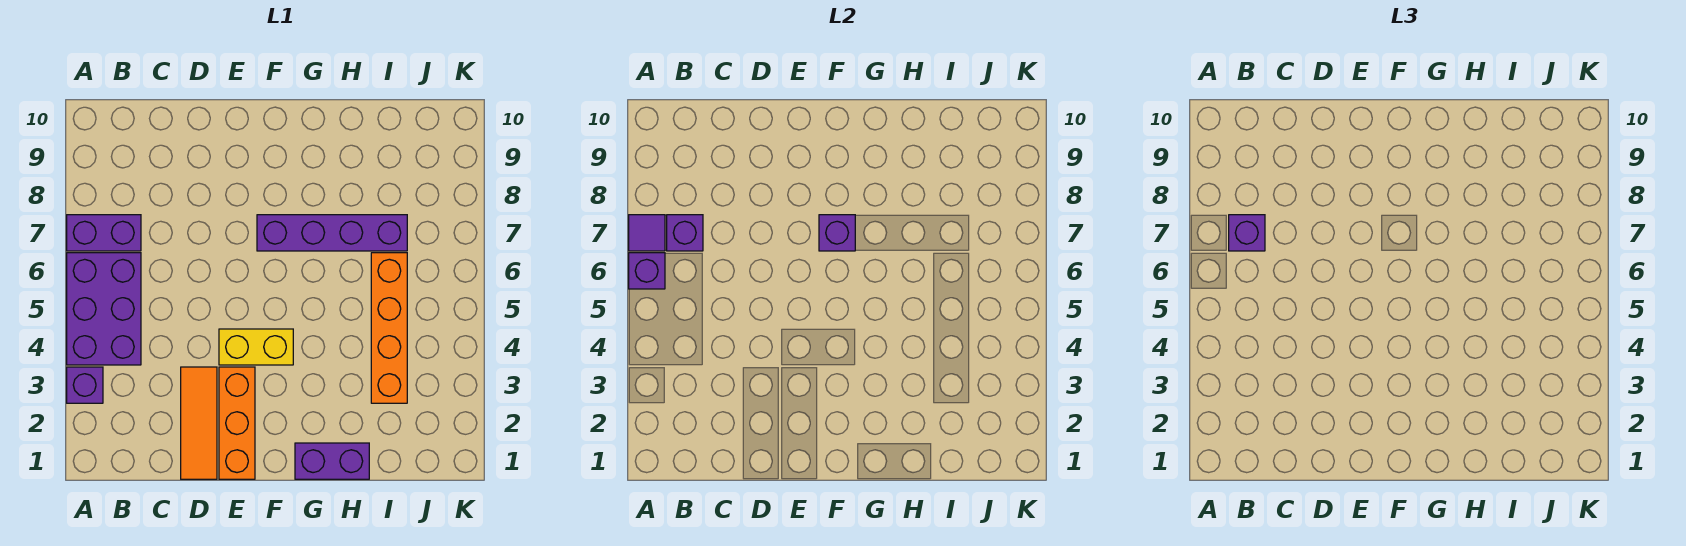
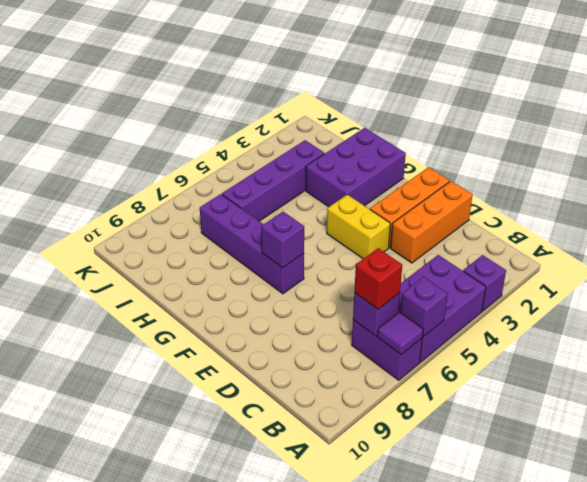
purple 1x1 brick [1229,215,1265,251] -> red 1x1 brick [354,248,402,309]
orange 1x3 tile [181,367,217,479] -> orange 1x3 brick [391,181,473,263]
purple 1x2 brick [295,443,369,479] -> purple 2x3 brick [306,128,406,207]
orange 1x4 brick [371,253,407,403] -> purple 1x4 brick [222,140,324,221]

